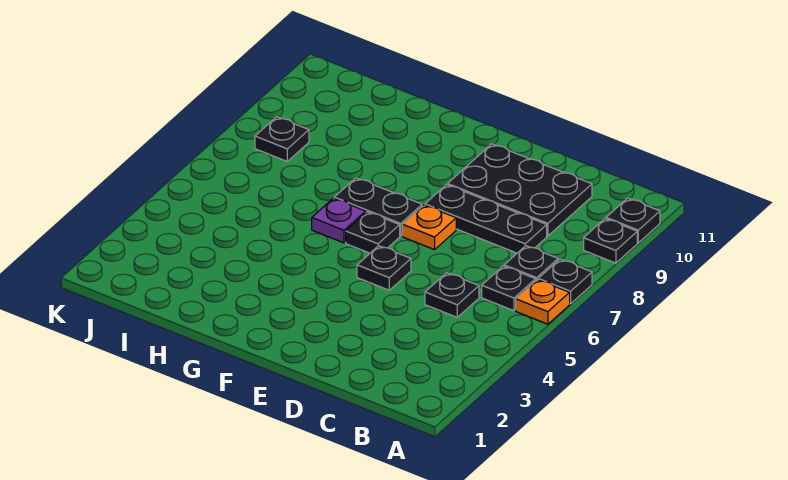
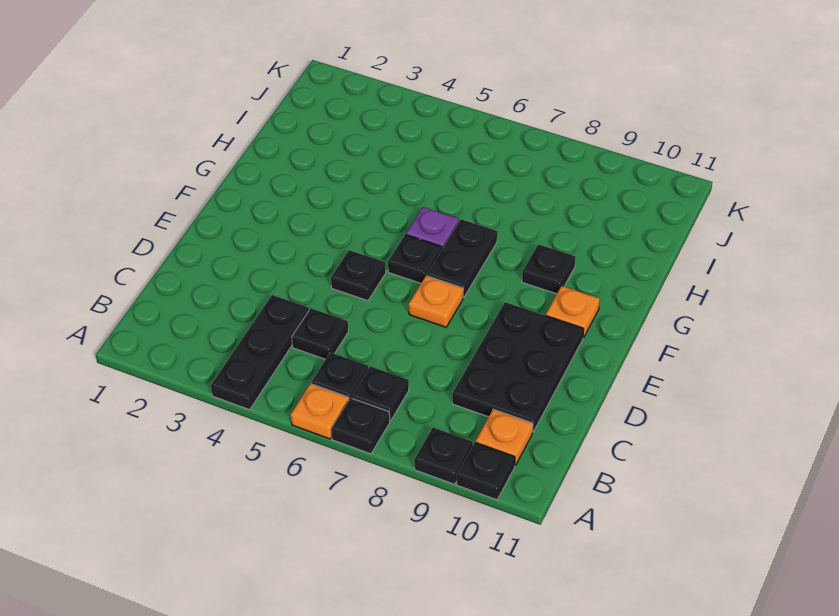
none -> orange 1x1 plate [476,409,533,466]
black 1x3 plate [425,185,547,253] -> black 1x3 plate moved to [211,295,309,410]
none -> orange 1x1 plate [546,286,600,338]
black 1x1 plate [255,117,309,161] -> black 1x1 plate moved to [522,244,575,294]

